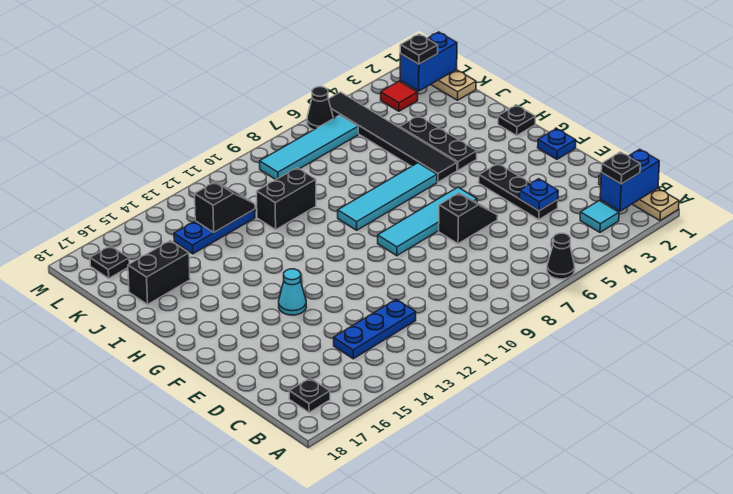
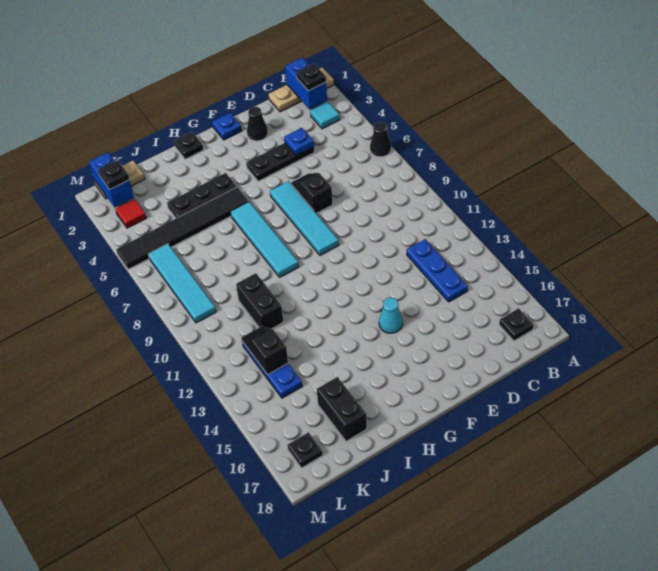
black 1x1 cone [307,87,333,130] -> black 1x1 cone moved to [247,107,268,141]

